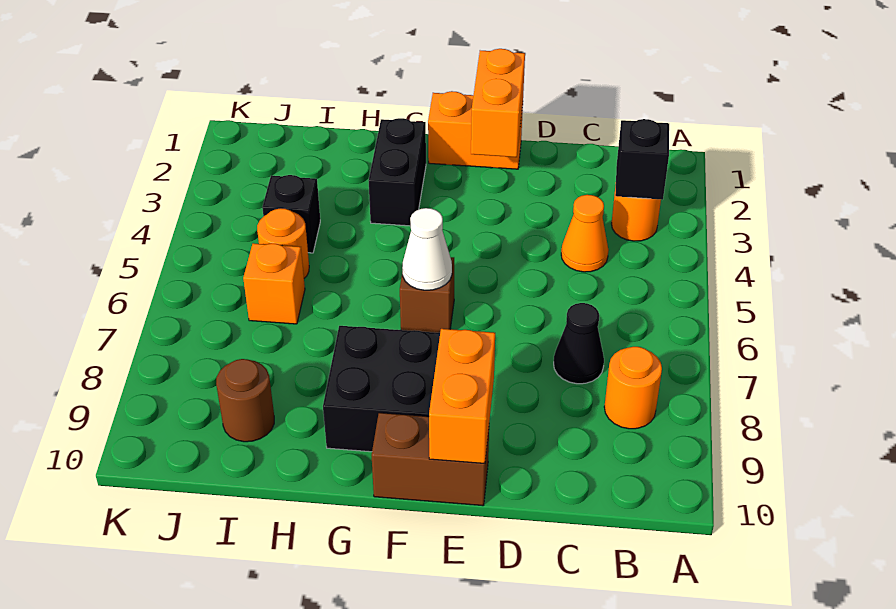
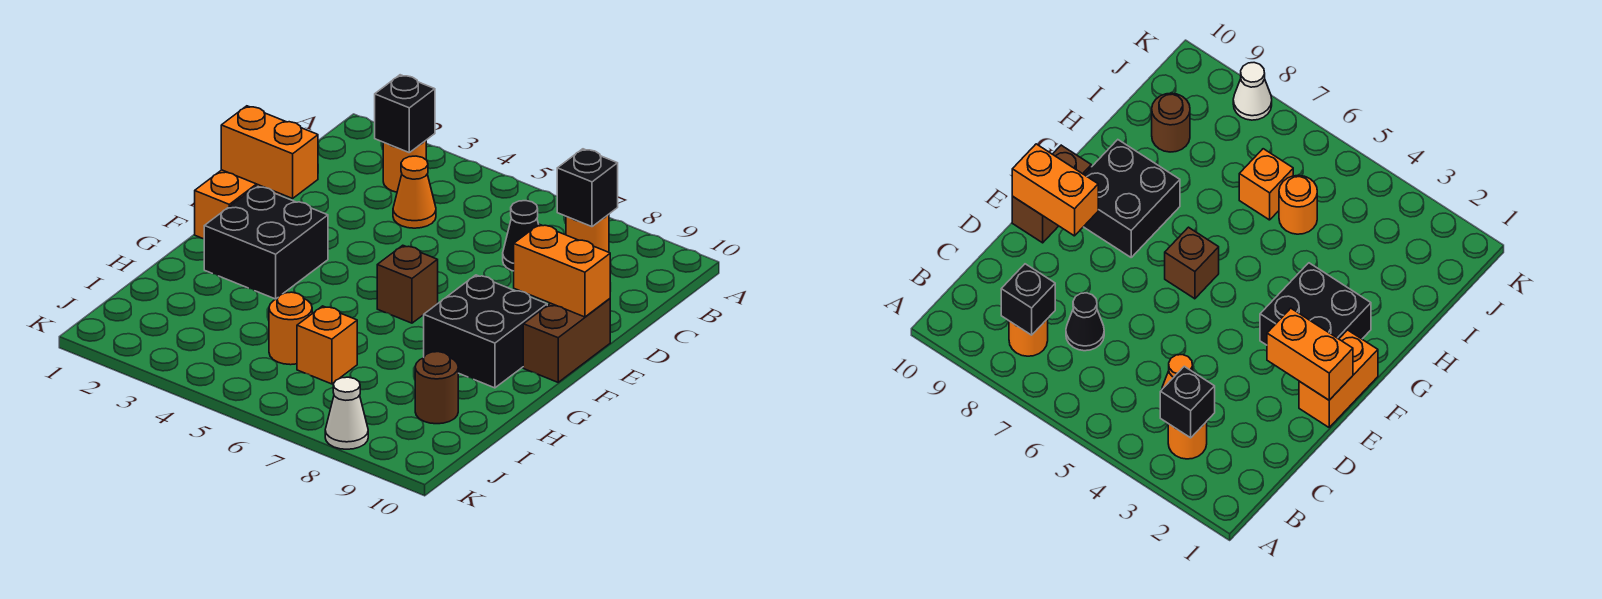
white 1x1 cone [402,208,452,290] -> white 1x1 cone moved to [325,377,368,449]
black 1x2 brick [368,118,426,226] -> black 2x2 brick [204,186,328,299]
black 1x1 brick [262,175,320,253] -> black 1x1 brick moved to [557,149,618,227]

